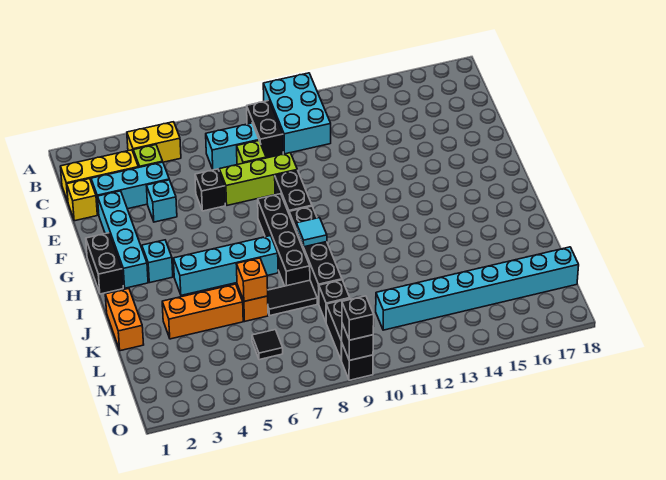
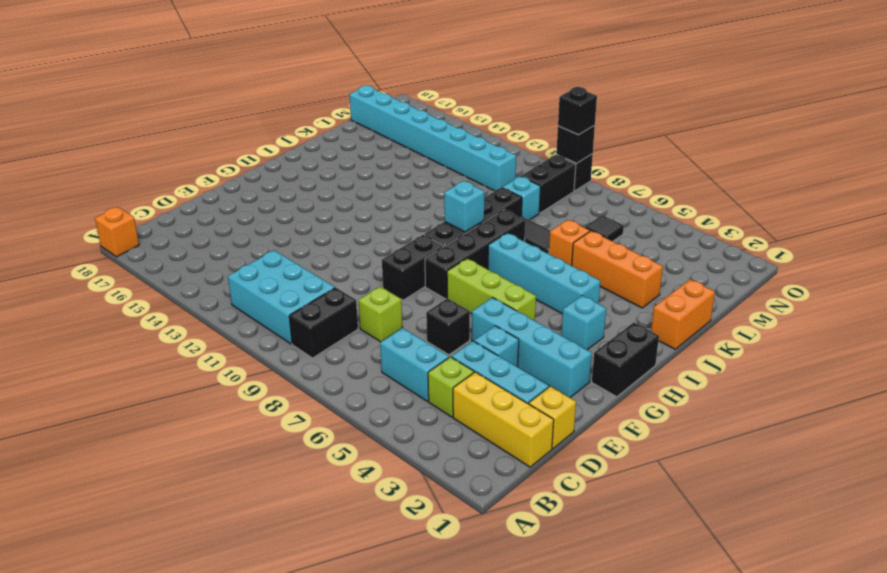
cyan 2x3 brick [263,73,331,154] -> cyan 2x3 brick turned to [228,250,335,344]
yellow 1x2 brick [127,122,181,162] -> none
cyan 1x2 brick [206,123,259,170] -> cyan 1x2 brick moved to [380,328,449,401]
cyan 1x4 brick [98,191,148,288] -> cyan 1x4 brick turned to [472,297,592,397]
lime 1x3 brick [219,153,297,205] -> lime 1x3 brick moved to [447,259,536,321]
cyan 1x1 tile [296,218,327,247] -> cyan 1x1 brick [444,181,484,232]
orange 1x1 brick [236,258,268,301] -> orange 1x1 brick moved to [95,207,139,257]
black 1x1 brick [319,280,350,322] -> cyan 1x1 brick [503,176,540,220]

